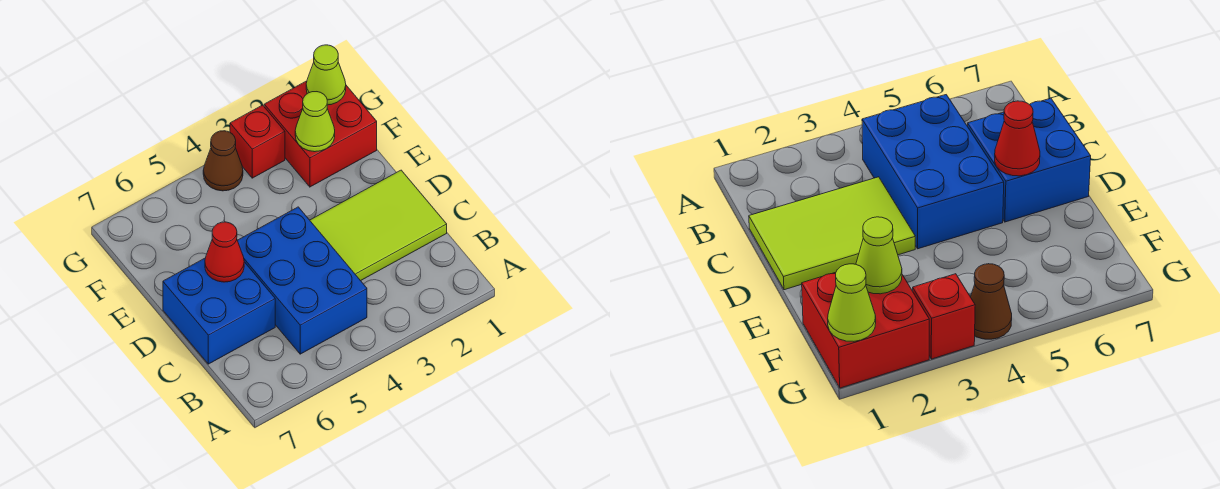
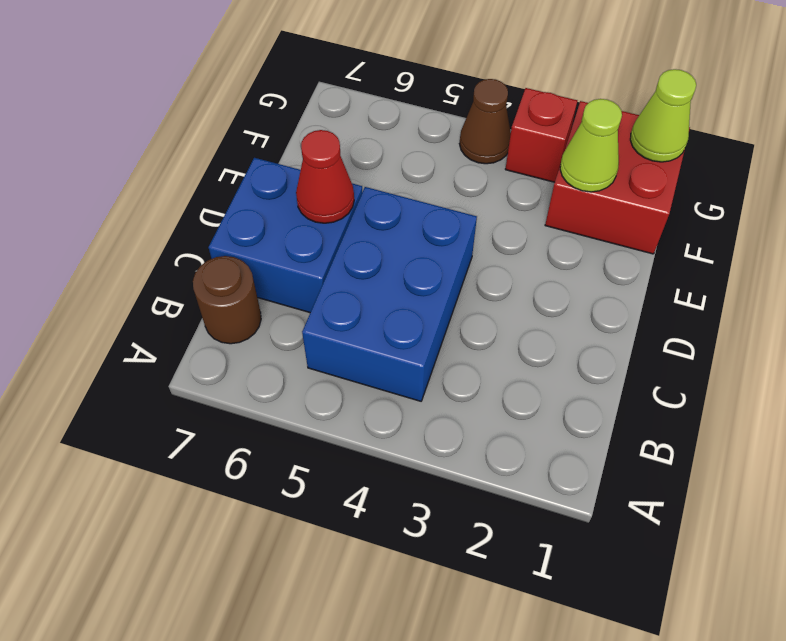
none -> brown 1x1 round brick [193,256,261,344]
lime 2x3 tile [310,170,447,281] -> none

